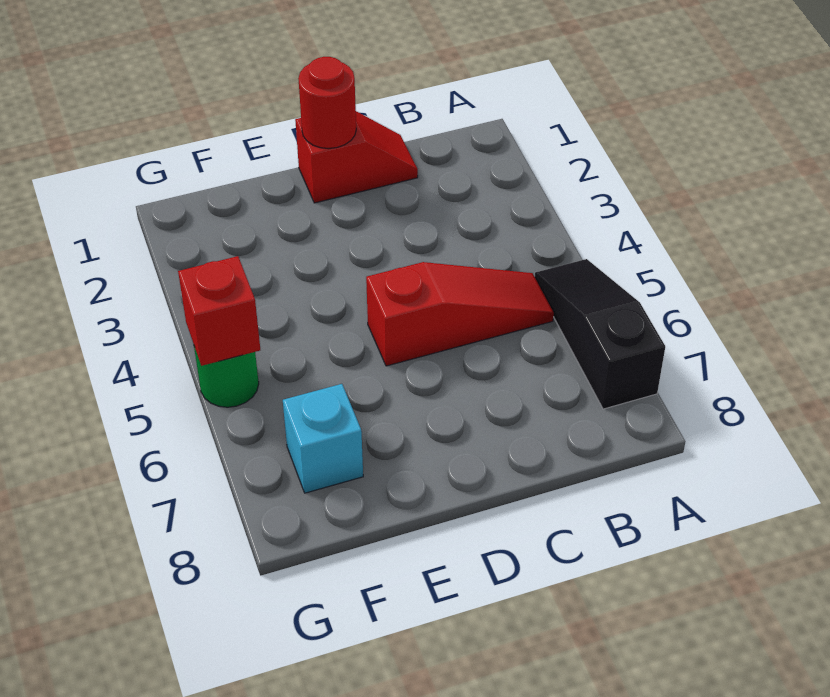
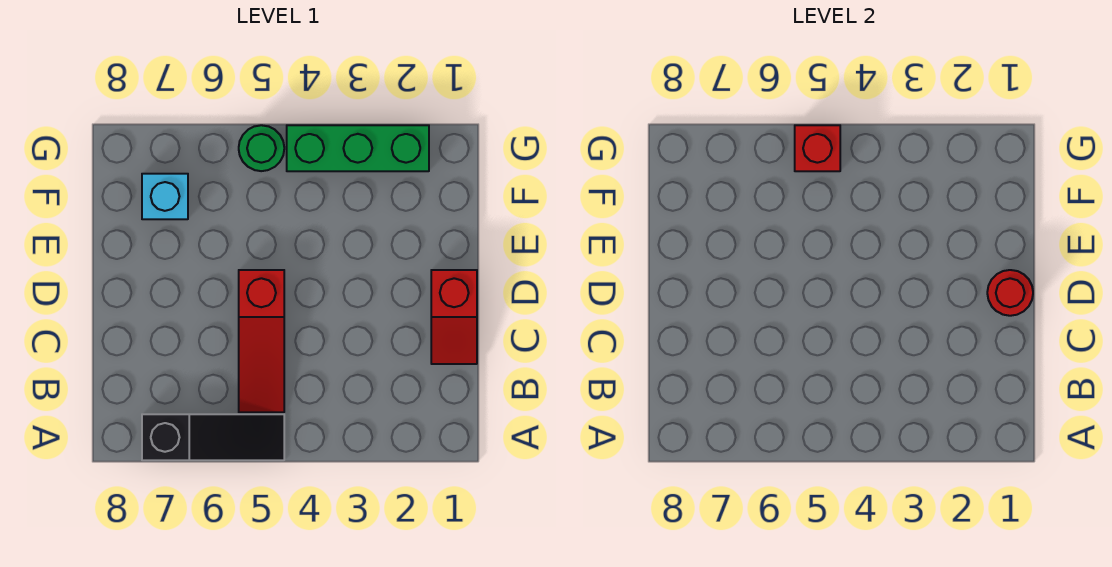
none -> green 1x3 brick [287,125,429,171]

